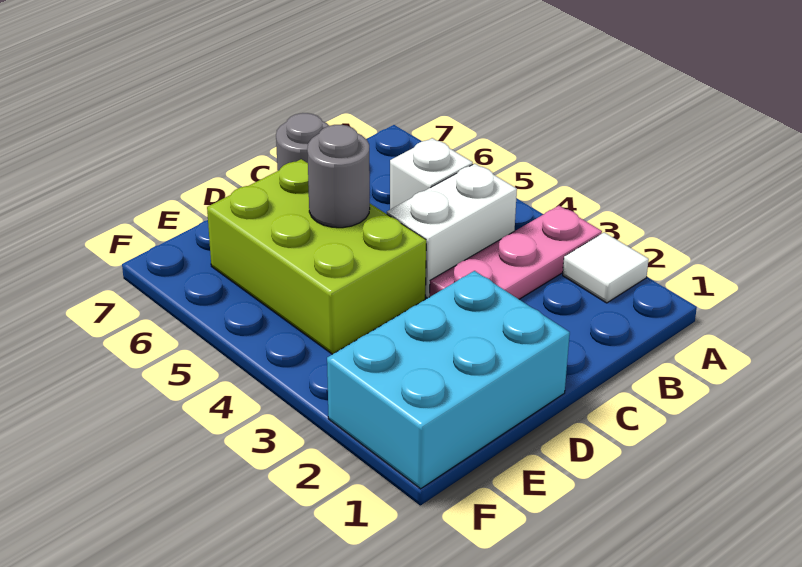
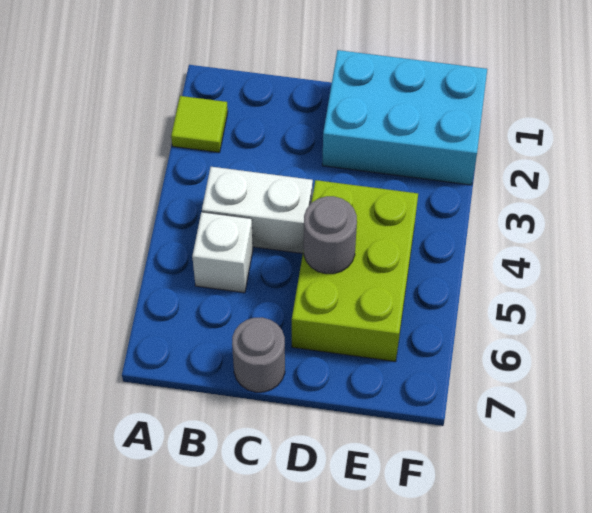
white 1x1 tile [563,232,649,303] -> lime 1x1 tile [171,96,228,152]
pink 1x3 plate [430,206,602,299] -> none

